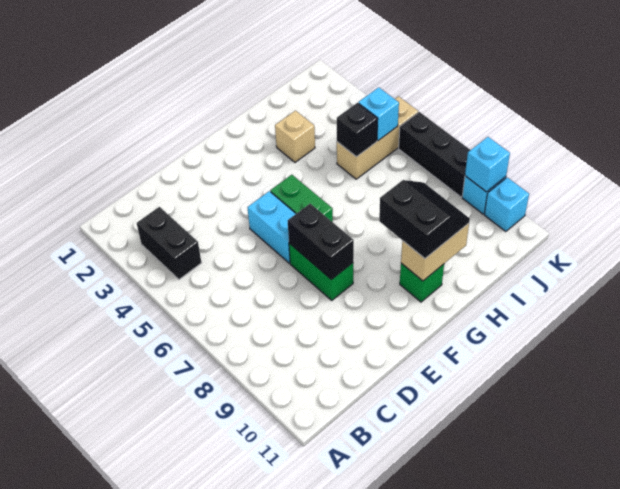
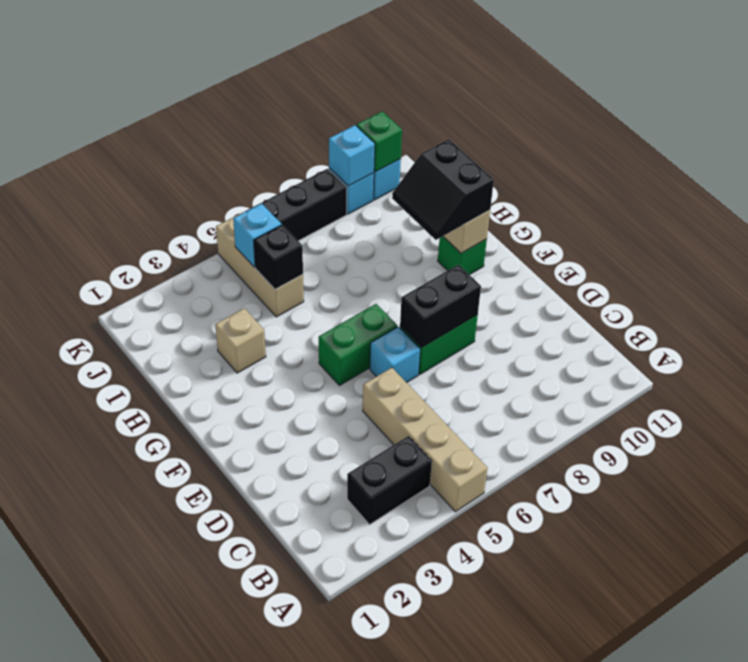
none -> tan 1x4 brick [363,368,488,512]
cyan 1x2 brick [247,191,296,263] -> cyan 1x1 brick [370,327,420,383]
black 2x2 slope [379,180,470,258] -> black 2x2 slope turned to [392,139,494,240]
none -> green 1x1 brick [357,111,402,172]

